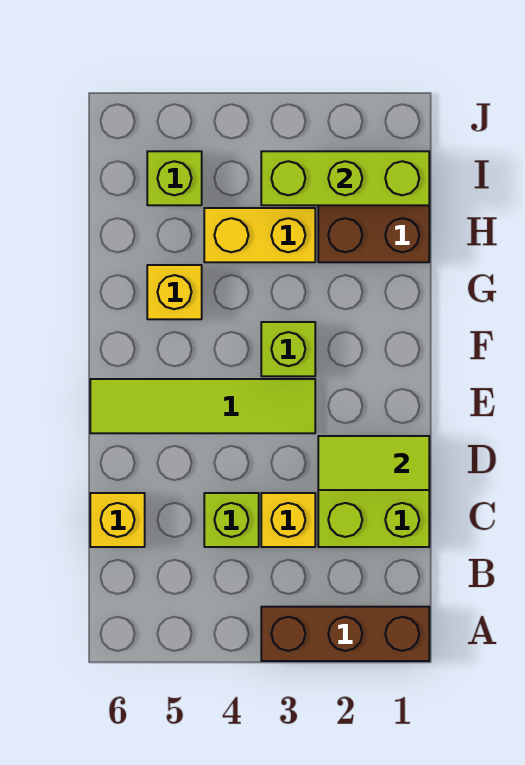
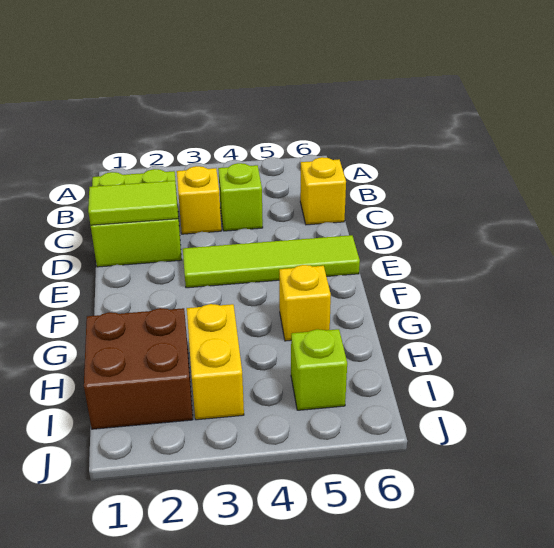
brown 1x3 brick [261,607,429,661] -> none
lime 1x1 brick [261,322,315,376] -> none
yellow 1x2 brick [204,208,315,262] -> yellow 1x2 brick turned to [187,304,244,420]
lime 1x3 brick [261,151,429,205] -> none

